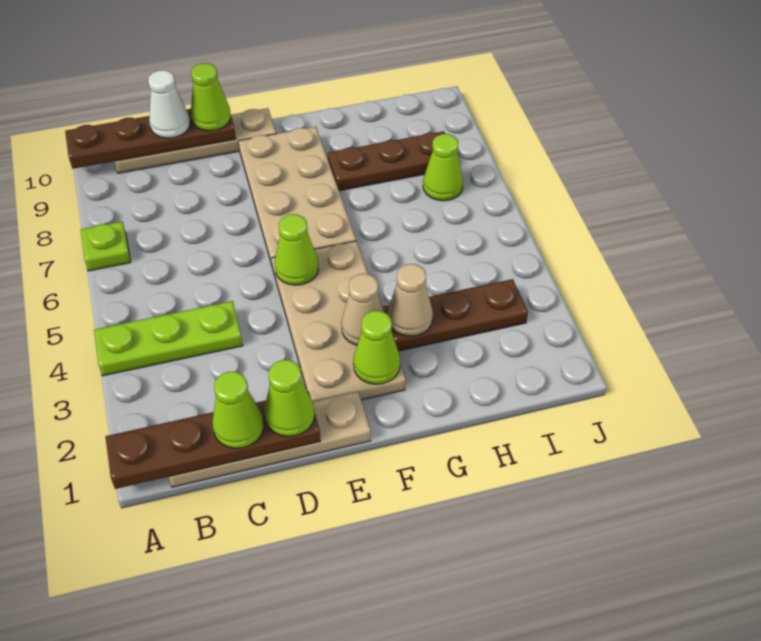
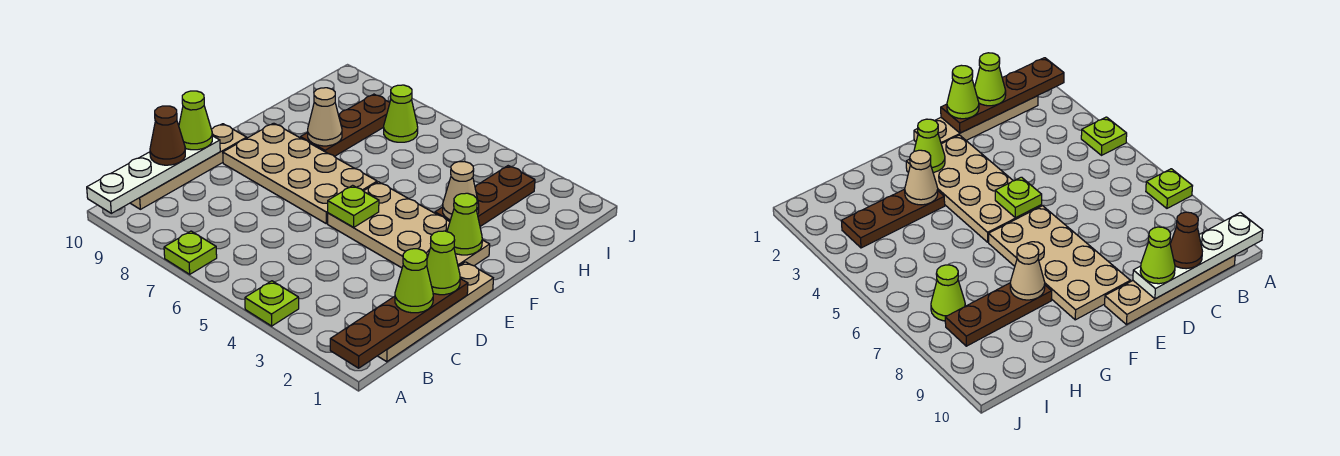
lime 1x3 plate [94,301,243,376] -> lime 1x1 plate [245,281,299,326]
brown 1x4 plate [65,109,236,169] -> white 1x4 plate [87,136,220,213]
white 1x1 cone [148,70,190,138] -> brown 1x1 cone [150,106,185,165]
lime 1x1 cone [275,214,319,285] -> lime 1x1 plate [328,185,379,227]
tan 1x1 cone [341,274,384,345] -> tan 1x1 cone moved to [308,88,342,146]

